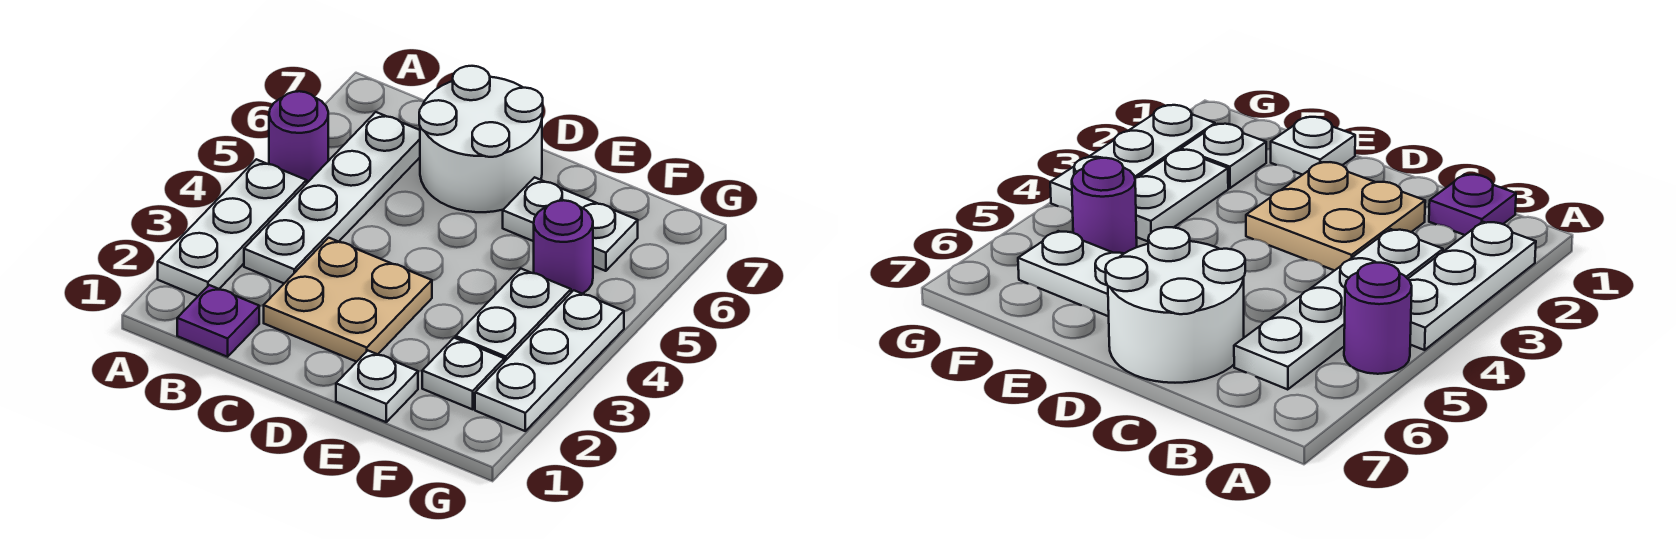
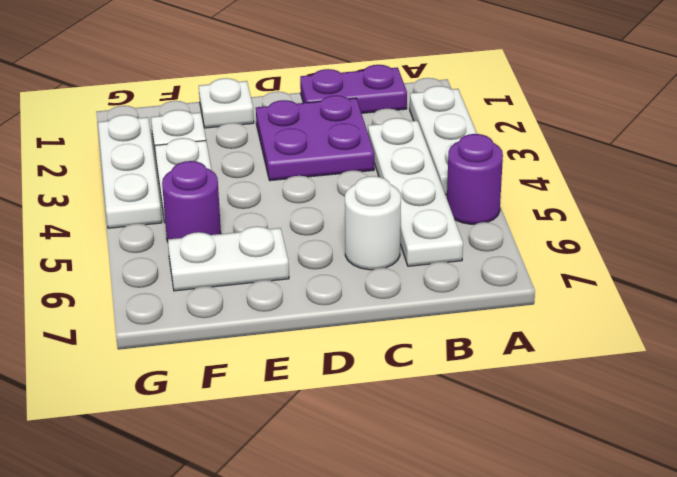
purple 1x1 plate [177,285,259,357] -> purple 1x2 plate [300,65,407,113]
tan 2x2 plate [264,238,432,362] -> purple 2x2 plate [256,95,374,181]
white 2x2 round brick [419,66,543,212] -> white 1x1 round brick [345,176,401,270]

